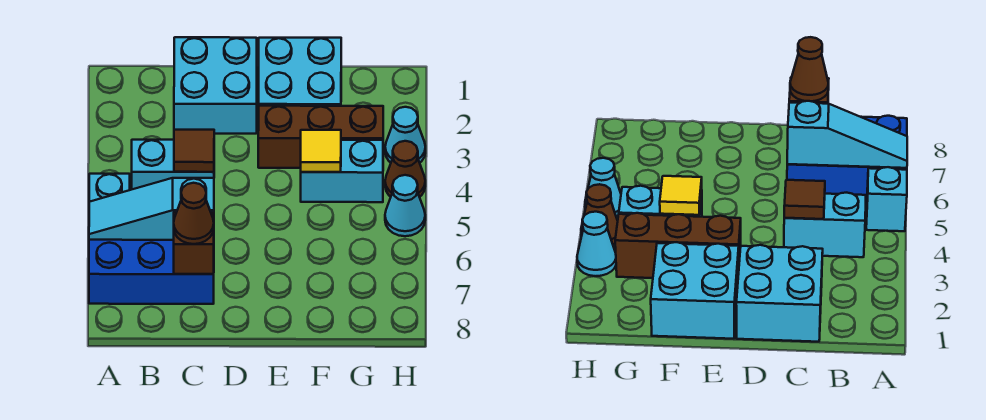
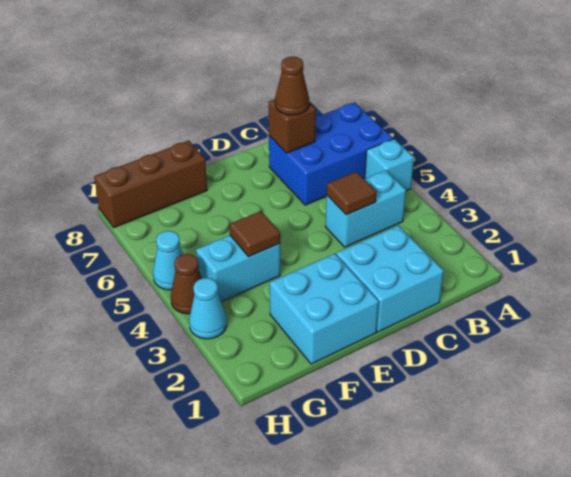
cyan 1x3 slope [89,178,214,240] -> none
brown 1x3 brick [258,106,383,168] -> brown 1x3 brick moved to [94,141,207,228]
yellow 1x1 tile [301,130,341,172] -> brown 1x1 tile [229,211,280,257]

